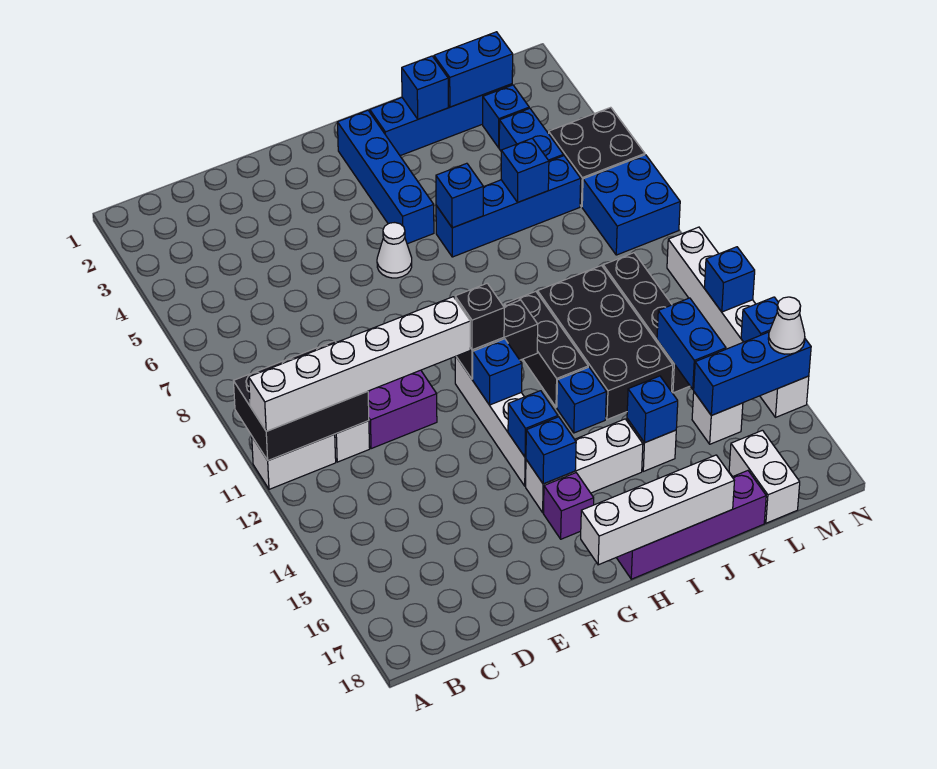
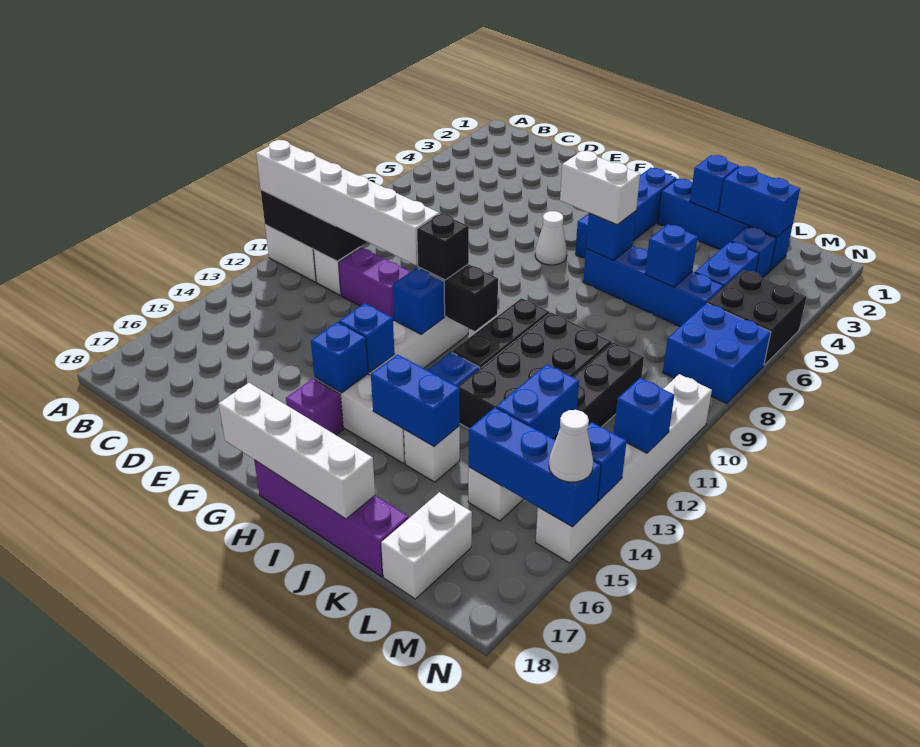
none -> white 1x2 brick [560,151,640,225]
blue 1x1 brick [627,376,678,443] -> blue 1x2 brick [371,354,460,446]

